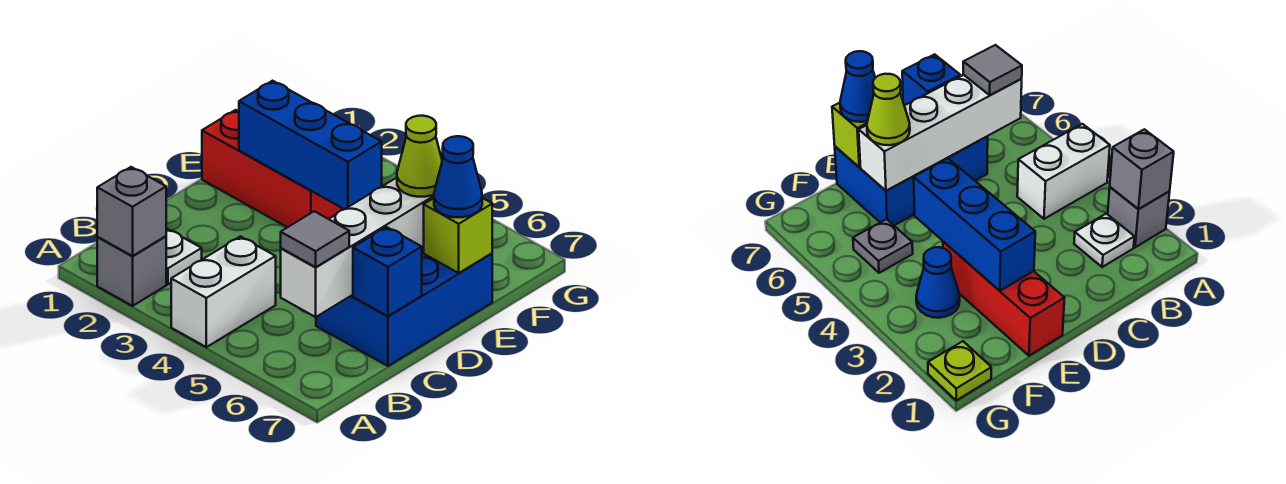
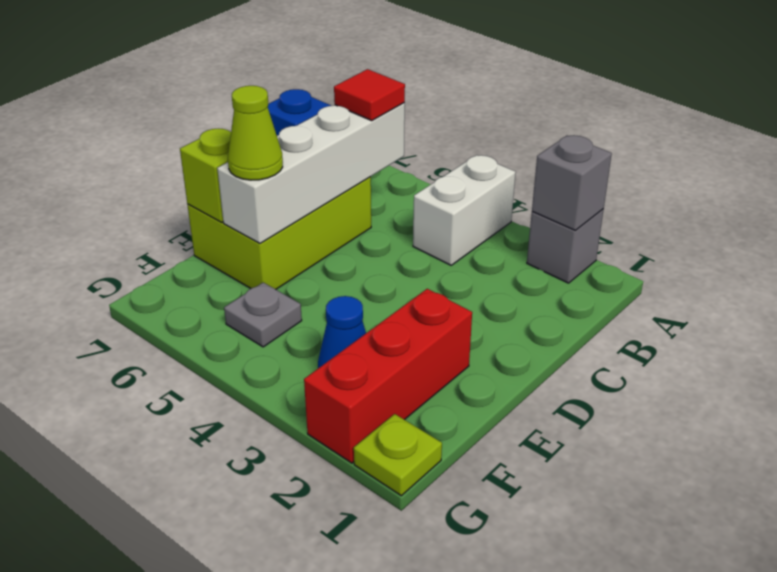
white 1x1 plate [166,228,202,284] -> none
grey 1x1 tile [281,211,349,267] -> red 1x1 tile [334,69,405,121]
blue 2x3 brick [316,252,492,366] -> lime 2x3 brick [188,177,371,290]
red 1x3 brick [202,110,344,227] -> red 1x3 brick turned to [304,289,472,463]
blue 1x3 brick [239,81,382,209] -> none
blue 1x1 cone [434,136,482,217] -> none

